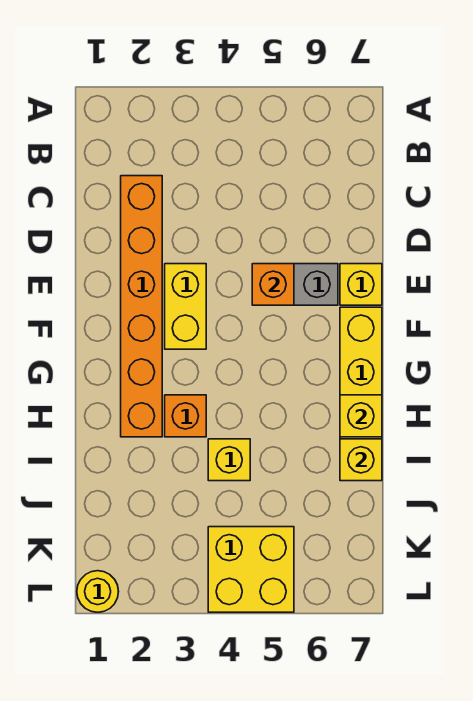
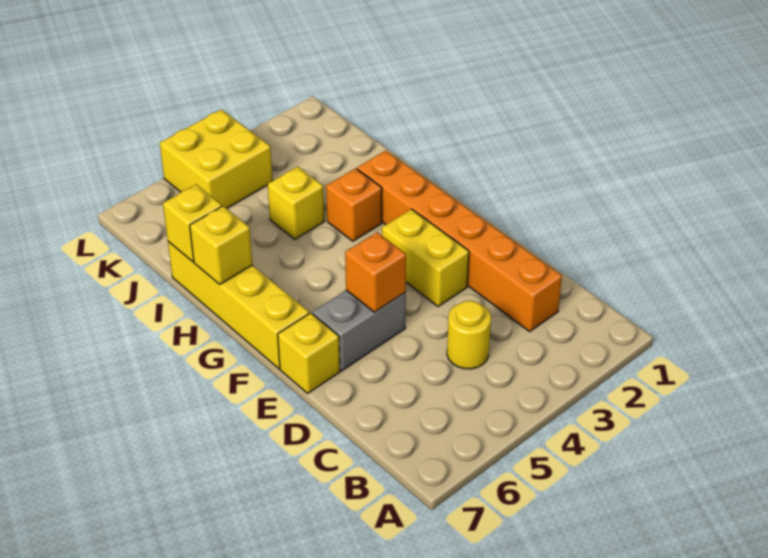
yellow 1x1 round brick [77,571,119,612] -> yellow 1x1 round brick moved to [447,301,491,369]

